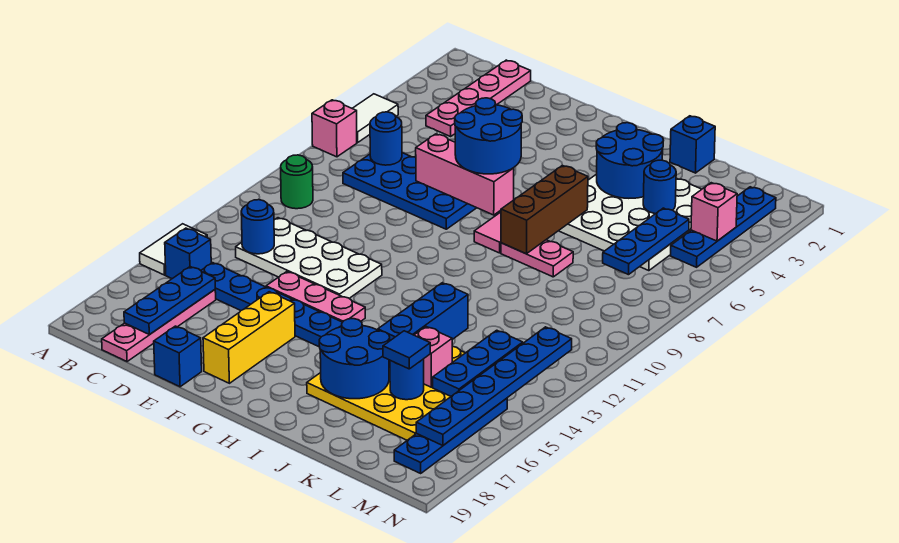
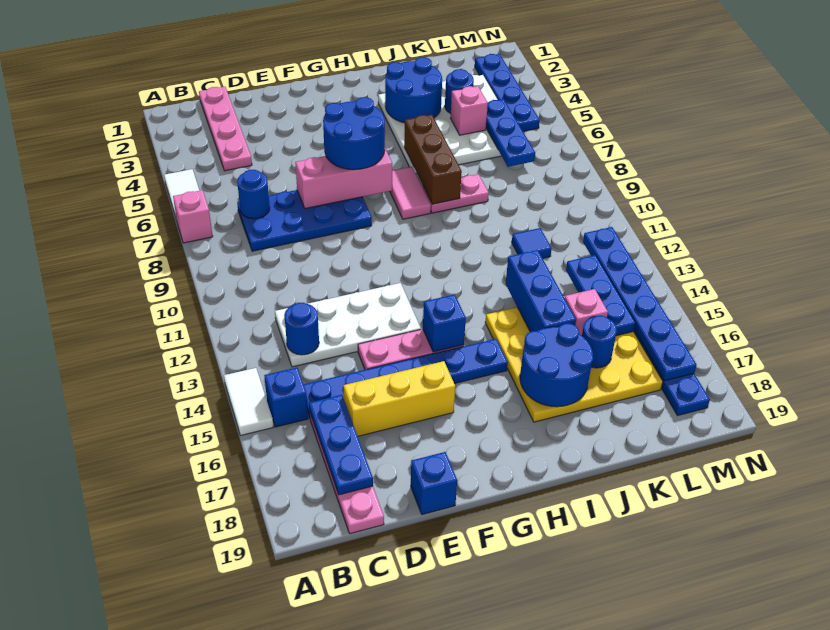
green 1x1 round brick [281,155,313,209] -> none
yellow 1x3 brick [203,292,295,383] -> yellow 1x3 brick turned to [343,361,455,436]
blue 1x1 brick [670,116,715,173] -> blue 1x1 brick moved to [423,294,466,352]
blue 1x1 tile [383,331,430,369] -> blue 1x1 tile moved to [512,228,552,258]
pink 1x1 brick [691,183,737,241] -> pink 1x1 brick moved to [451,86,488,135]

